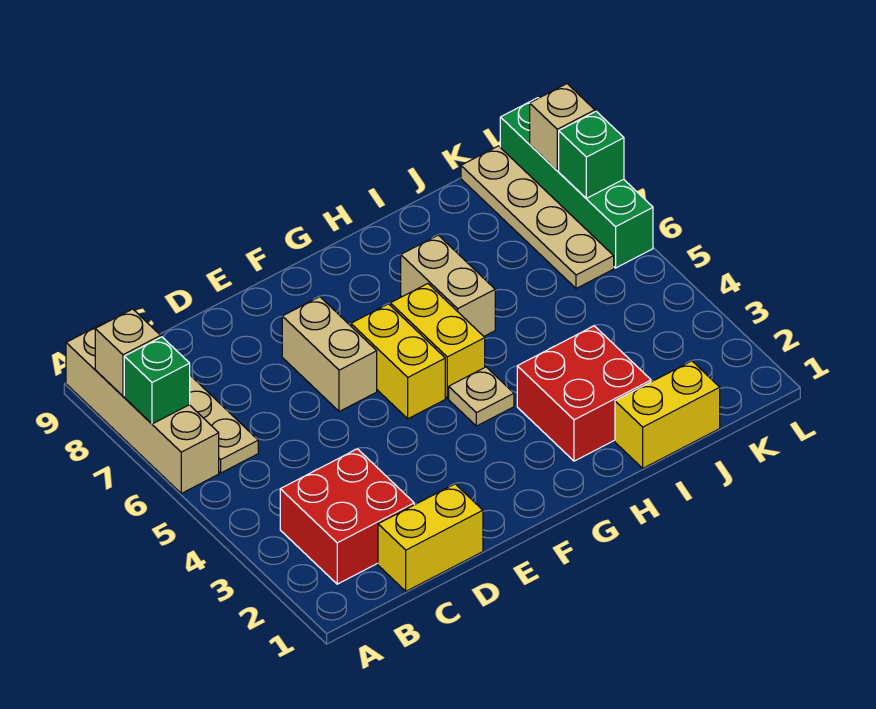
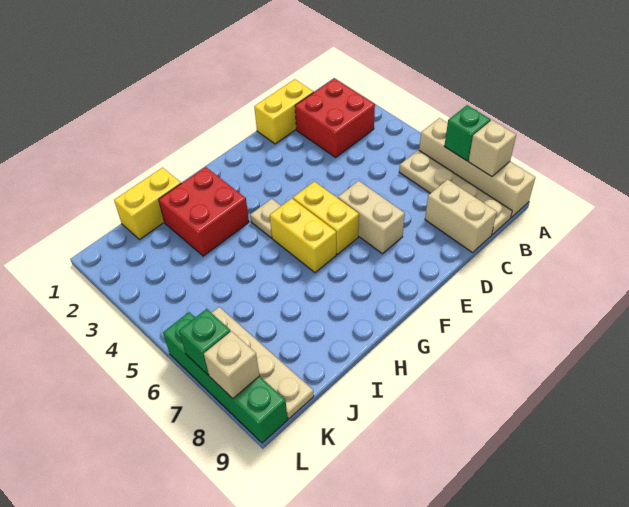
tan 1x2 brick [401,235,495,336] -> tan 1x2 brick moved to [425,179,497,253]

